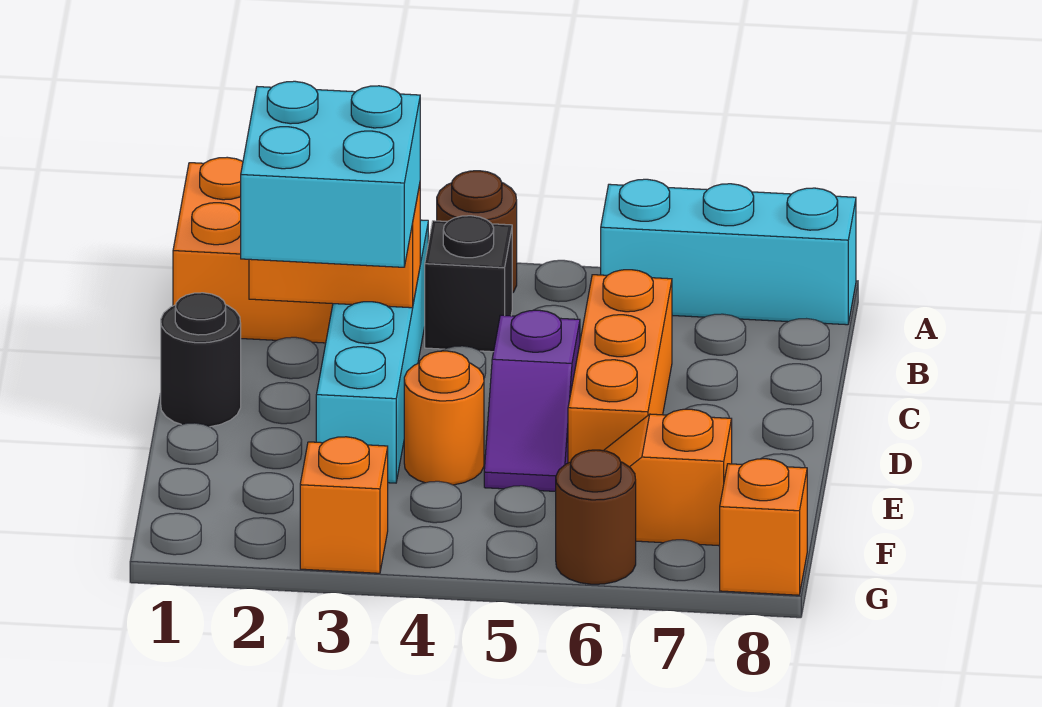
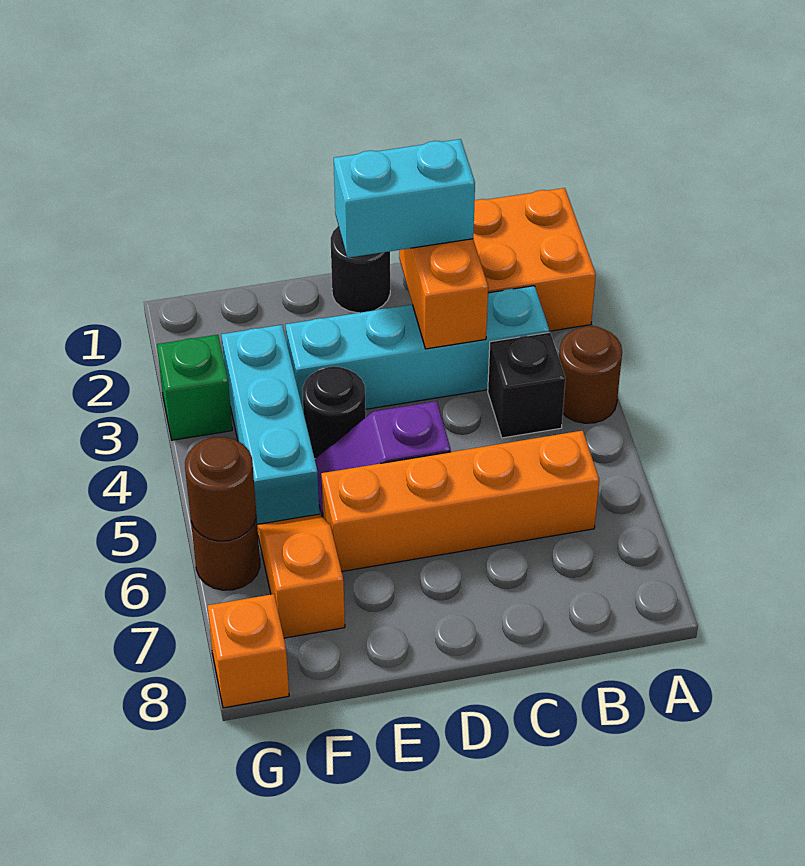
cyan 1x3 brick [601,179,856,325] -> cyan 1x3 brick moved to [221,325,319,524]
cyan 2x2 brick [241,81,420,267] -> cyan 1x2 brick [334,139,475,258]
orange 1x3 brick [568,270,672,463] -> orange 1x4 brick [321,431,599,571]
orange 1x1 round brick [404,351,484,485] -> black 1x1 round brick [302,366,366,459]
orange 1x1 brick [300,437,388,573] -> green 1x1 brick [157,335,232,440]
none -> brown 1x1 round brick [185,437,256,541]

